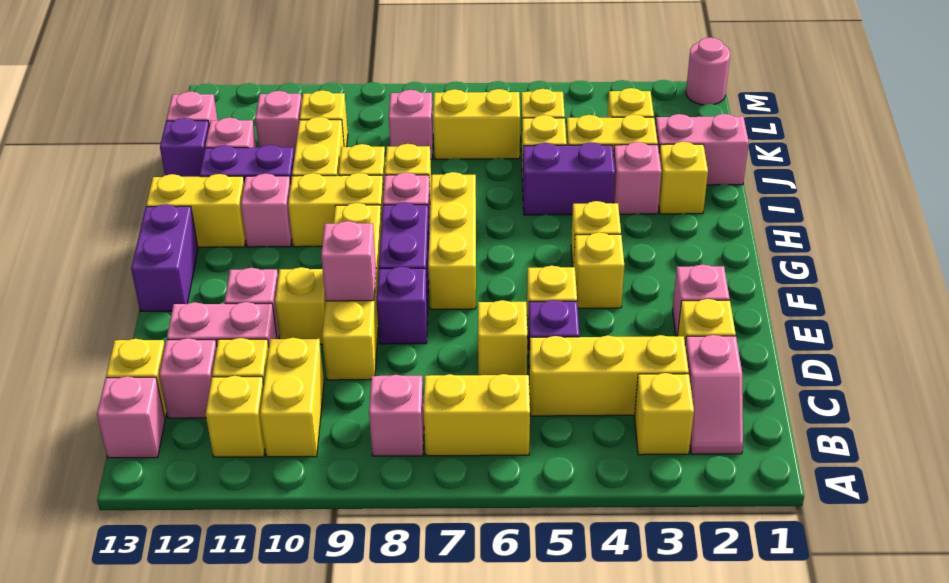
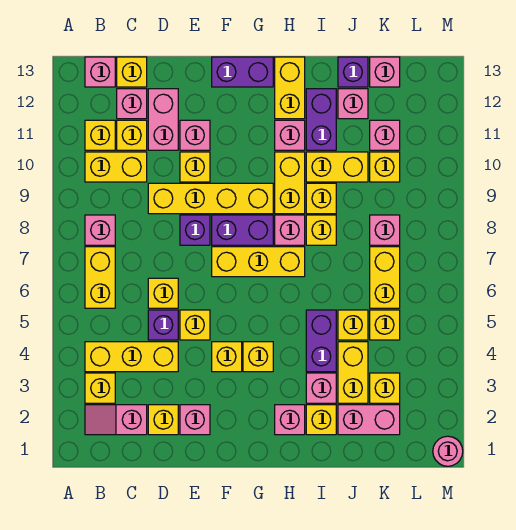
yellow 1x3 brick [529,335,689,416] -> yellow 1x3 brick turned to [85,342,178,372]
pink 1x1 brick [321,221,376,301] -> pink 1x1 brick moved to [275,405,305,435]
pink 1x2 brick [655,114,749,185] -> pink 1x2 brick turned to [338,405,400,435]

